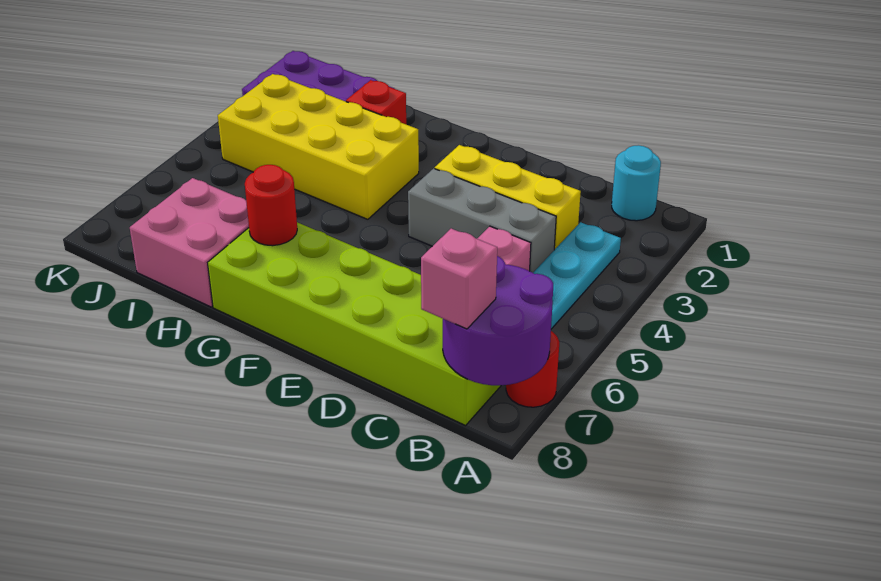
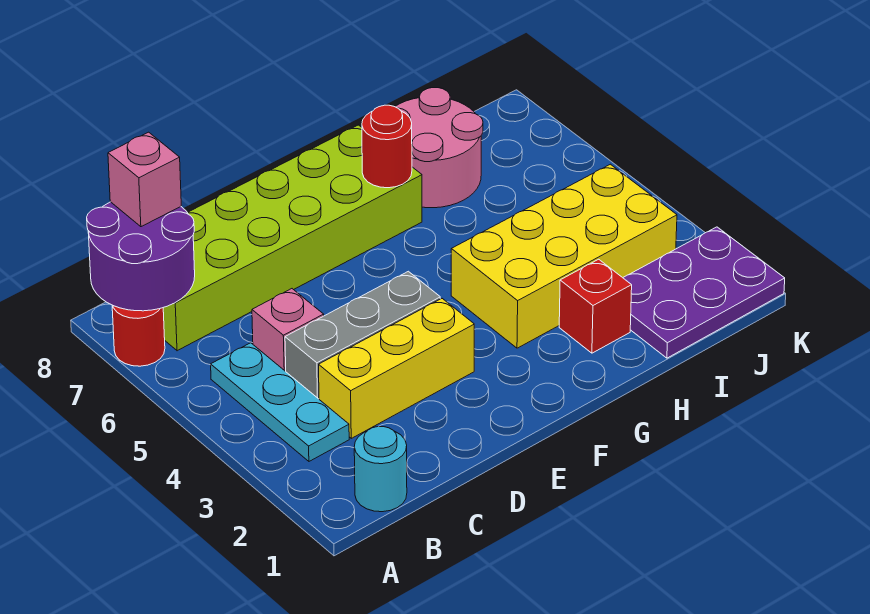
pink 2x2 brick [130,178,249,307] -> pink 2x2 round brick [395,88,483,208]

